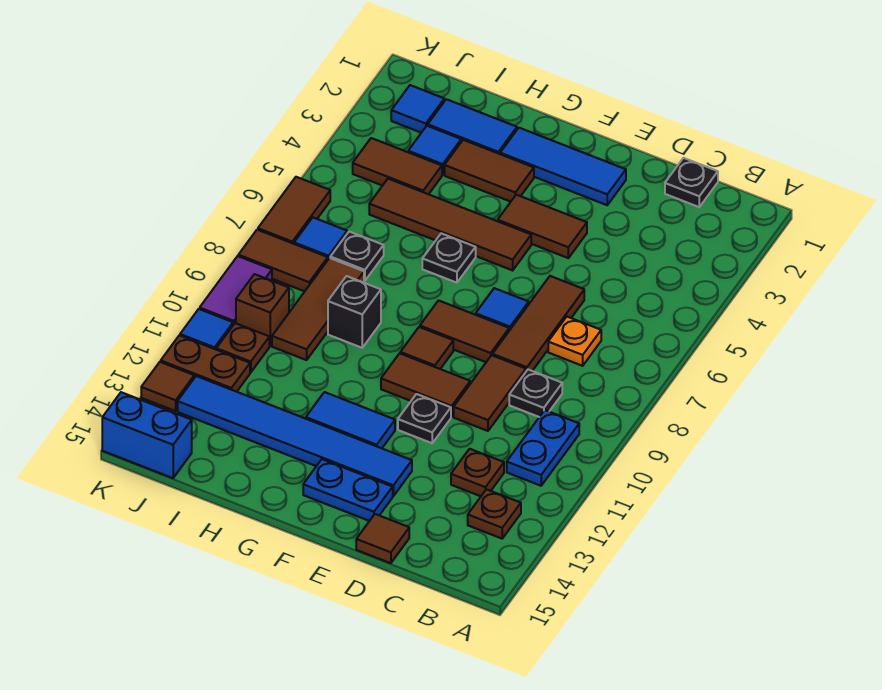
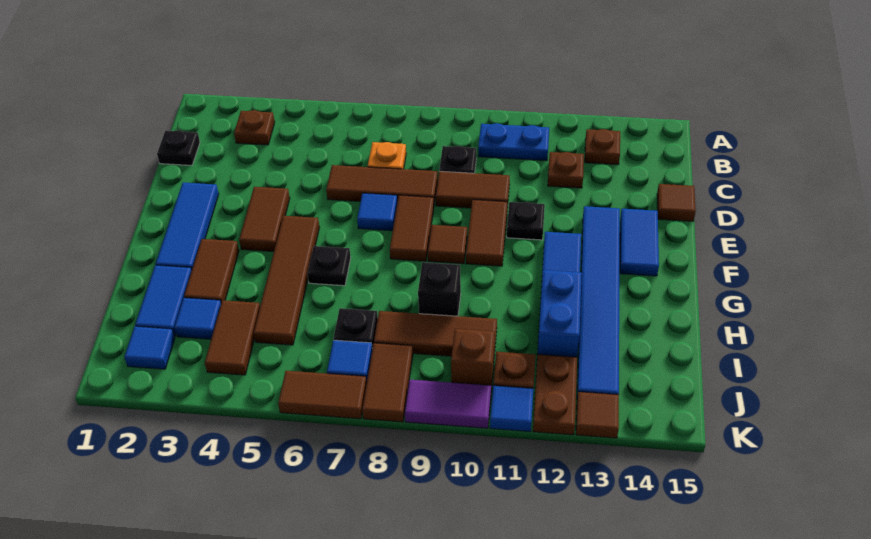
none -> brown 1x1 plate [234,110,275,145]
blue 1x2 plate [303,459,393,521] -> blue 1x2 tile [620,209,659,276]
blue 1x2 brick [102,392,192,478] -> blue 1x2 brick moved to [537,270,582,357]

